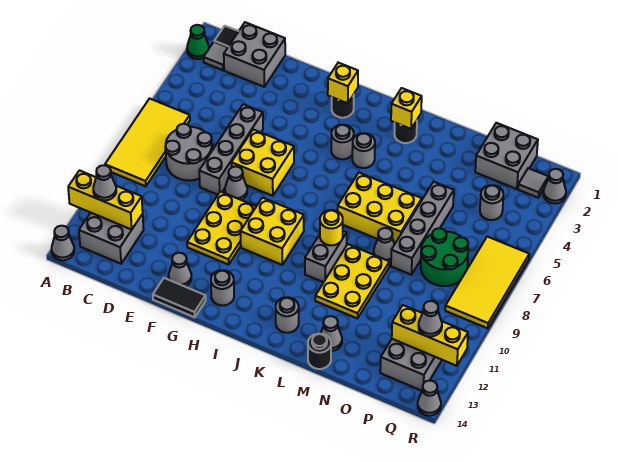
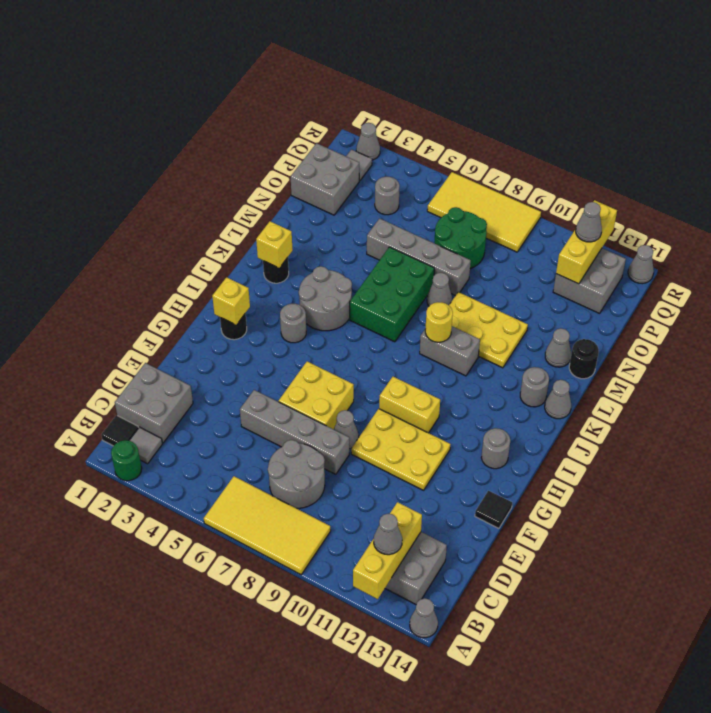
green 1x1 cone [187,25,209,59] -> green 1x1 round brick [111,440,142,481]
grey 1x1 cone [169,253,191,286] -> grey 1x1 cone moved to [545,380,571,419]
black 1x2 tile [153,278,206,317] -> black 1x1 tile [475,491,512,528]
yellow 2x2 brick [241,198,304,265] -> yellow 1x2 brick [379,377,440,433]
grey 1x1 round brick [352,133,375,168] -> grey 2x2 round brick [299,266,352,331]
yellow 2x3 brick [338,173,422,244] -> green 2x3 brick [350,247,434,342]

